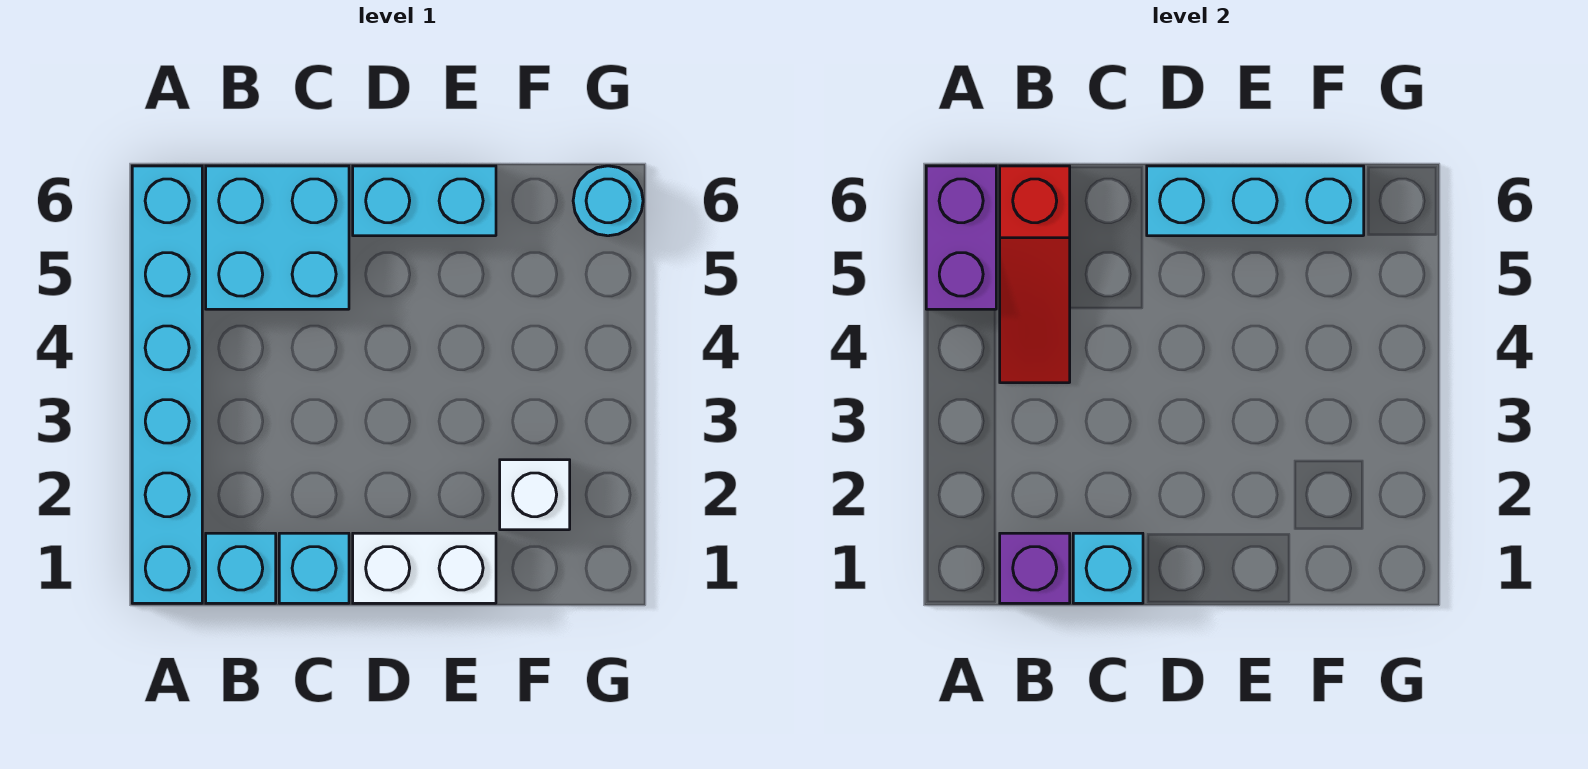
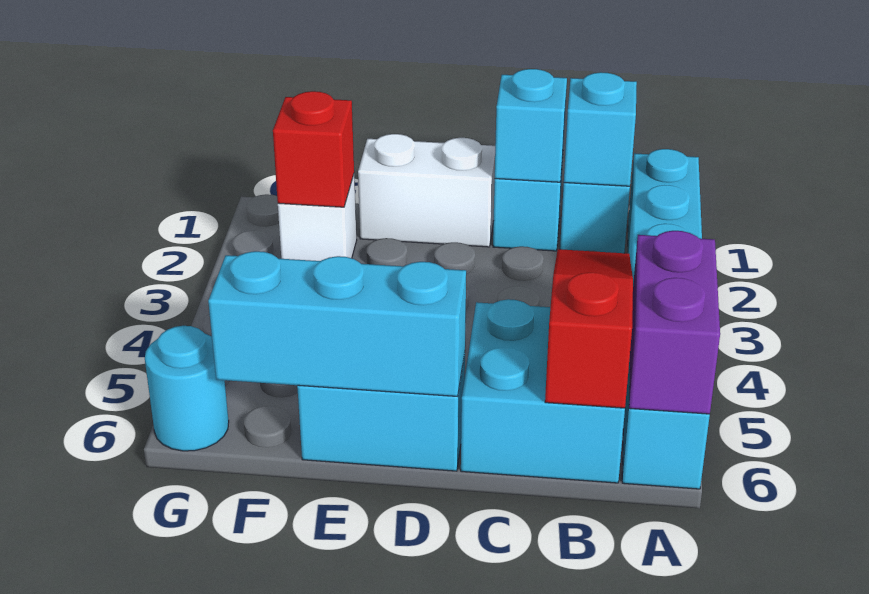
purple 1x1 brick [1000,533,1070,603] -> cyan 1x1 brick [564,72,637,186]
none -> red 1x1 brick [273,91,354,207]

